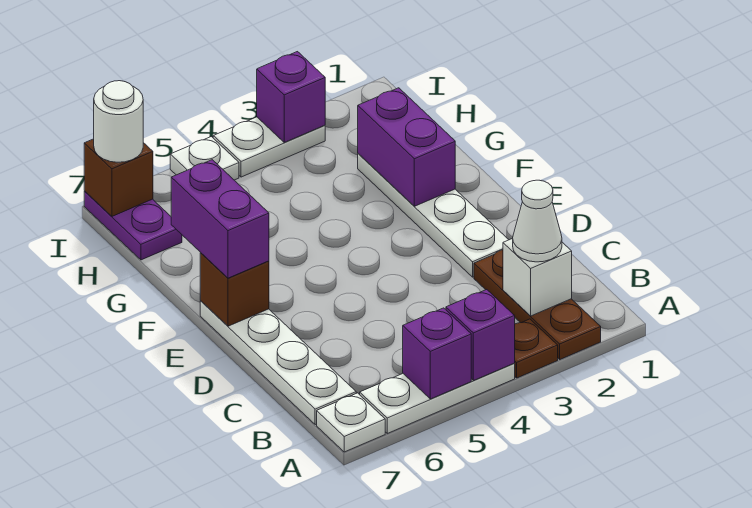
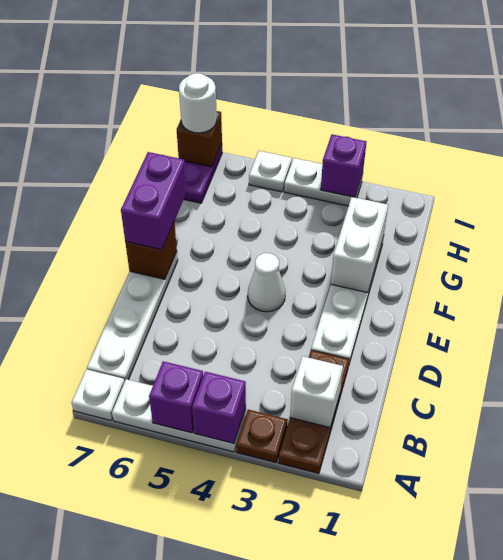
white 1x1 cone [513,180,562,262] -> white 1x1 cone moved to [248,253,285,312]
purple 1x2 brick [358,88,455,206] -> white 1x2 brick [331,197,388,293]

